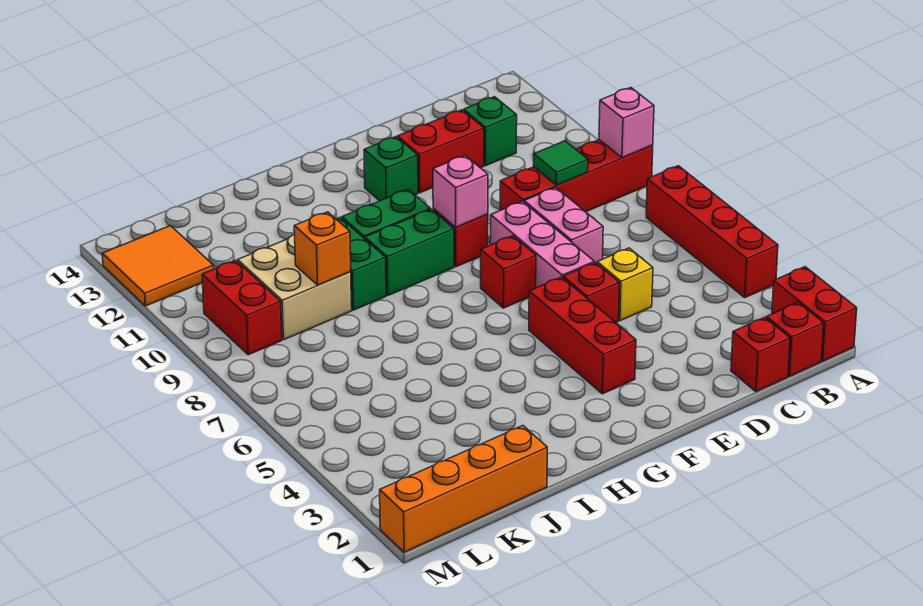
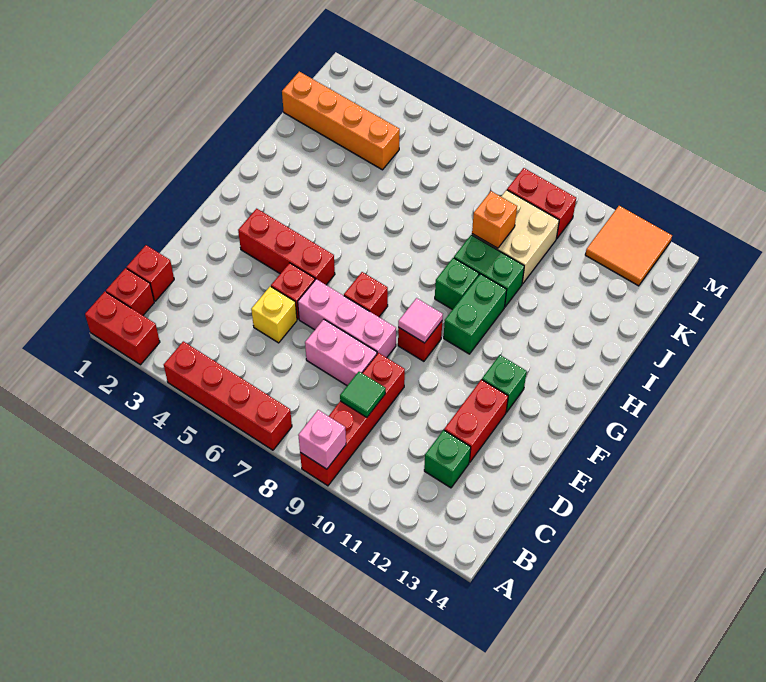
pink 1x1 brick [433,155,488,227] -> pink 1x1 tile [398,298,443,343]
green 1x2 brick [365,209,454,295] -> green 1x1 brick [435,258,479,310]
orange 1x4 brick [380,426,547,552] -> orange 1x4 brick turned to [282,72,400,170]

